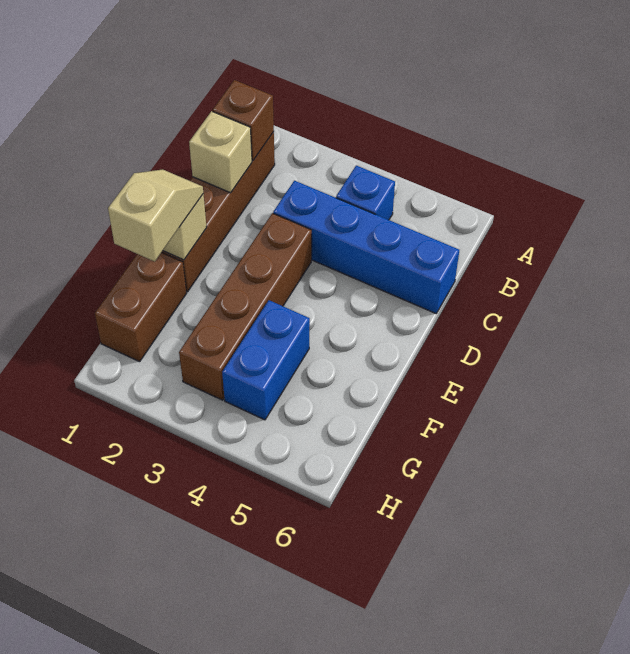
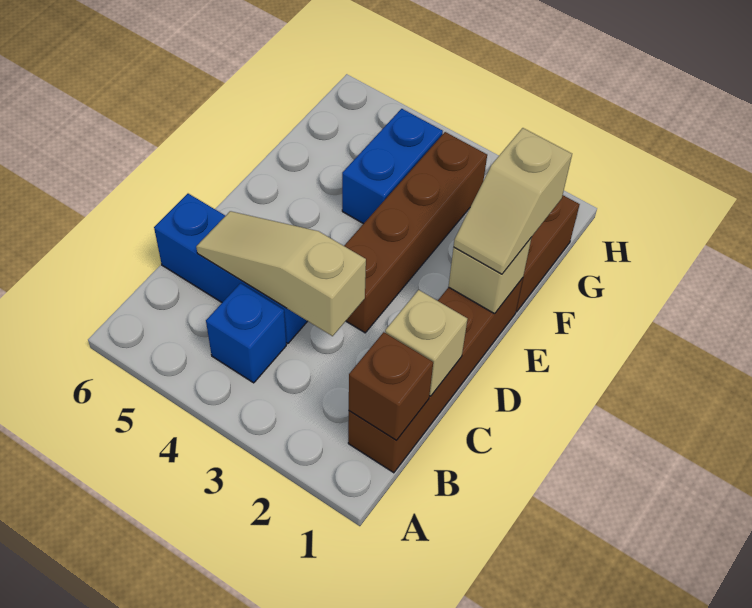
blue 1x4 brick [273,181,459,313] -> blue 1x3 brick [154,194,307,344]
none -> tan 1x3 slope [196,211,366,336]

